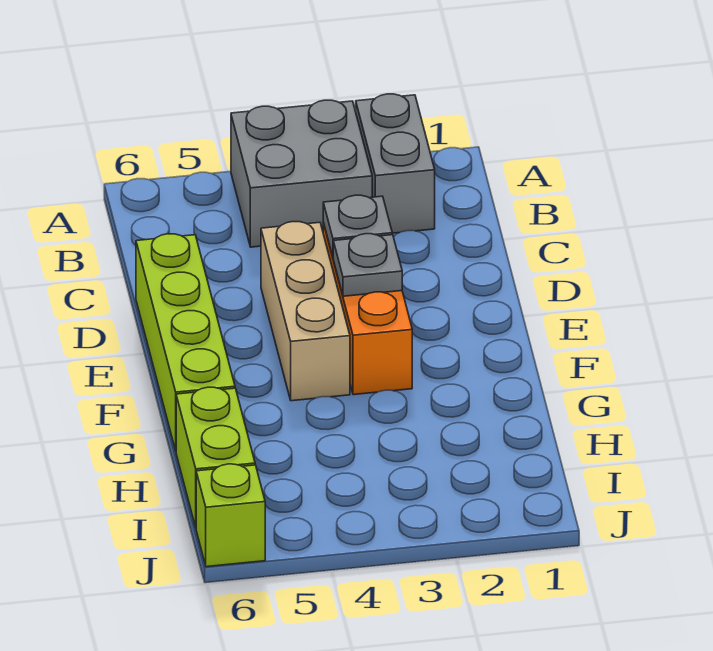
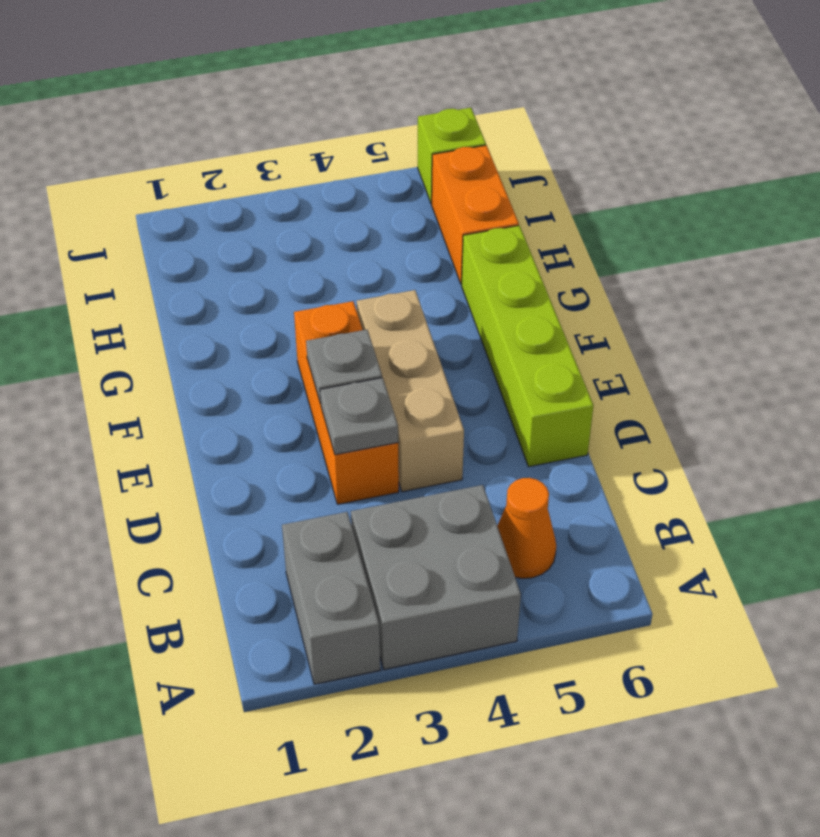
none -> orange 1x1 cone [497,478,556,578]
lime 1x2 brick [176,387,255,527] -> orange 1x2 brick [432,145,519,284]

